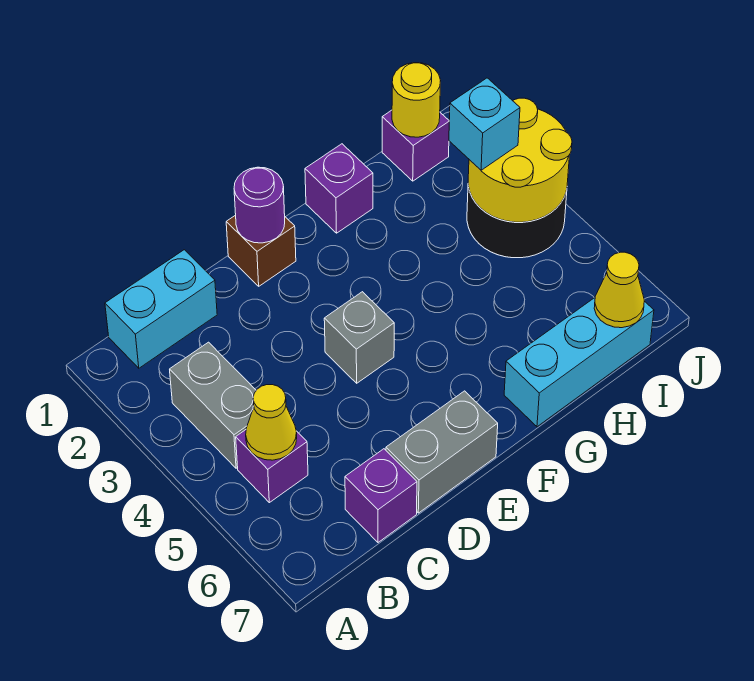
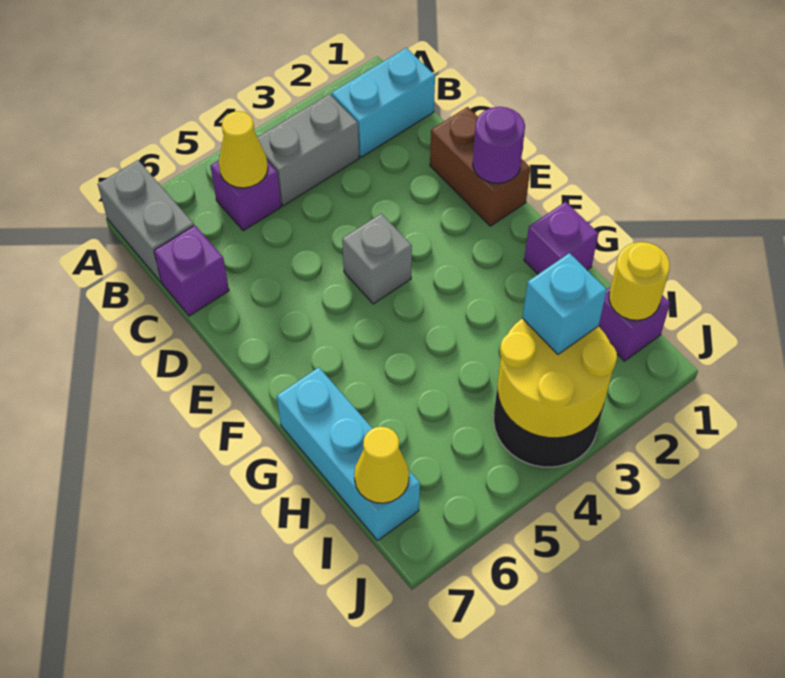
cyan 1x2 brick [105,250,217,368] -> cyan 1x2 brick turned to [332,48,435,157]
grey 1x2 brick [386,391,498,513] -> grey 1x2 brick moved to [98,160,194,282]
brown 1x1 brick [226,215,296,286] -> brown 1x2 brick [430,107,530,226]

